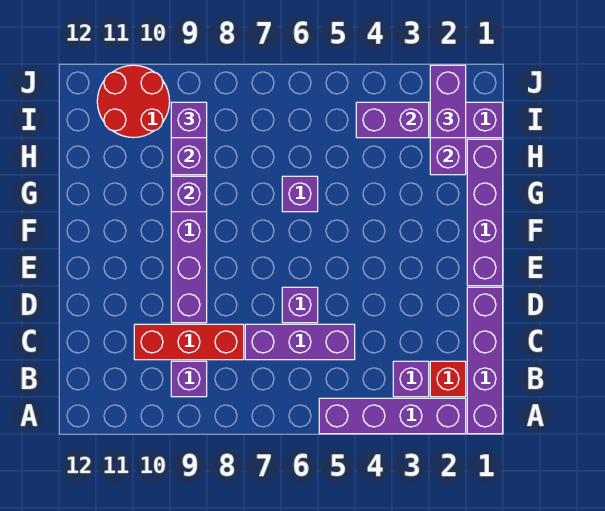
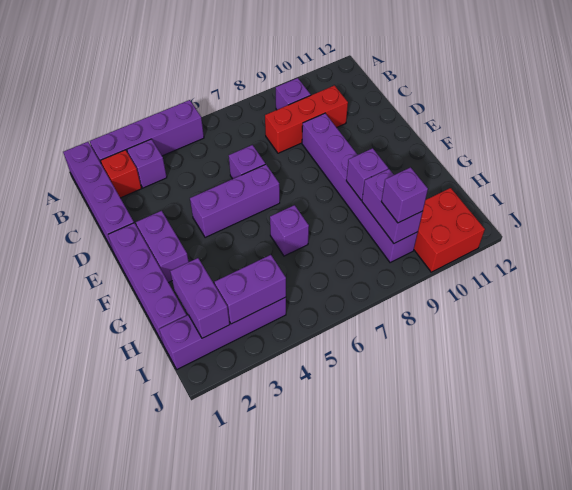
purple 1x3 brick [245,324,355,360] -> purple 1x3 brick moved to [190,164,280,238]
purple 1x2 brick [430,65,466,138] -> purple 1x2 brick moved to [136,211,189,283]
red 2x2 round brick [97,65,170,138] -> red 2x2 brick [414,188,485,272]

